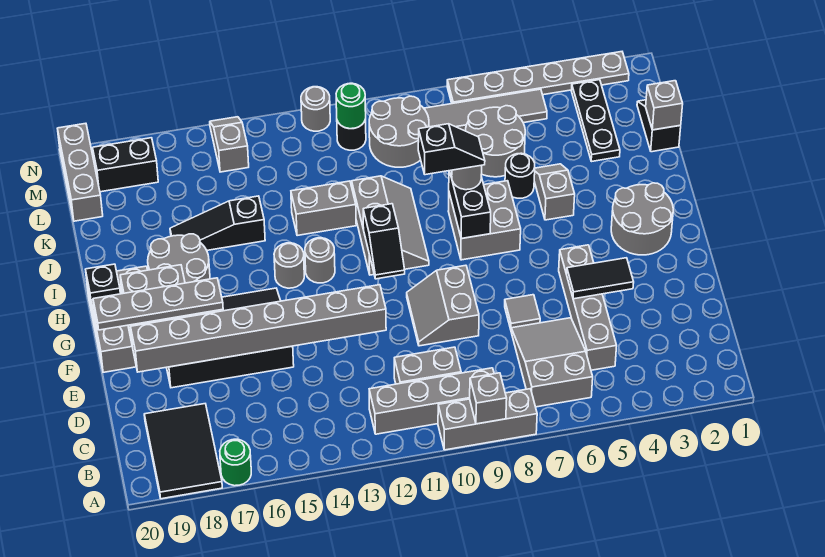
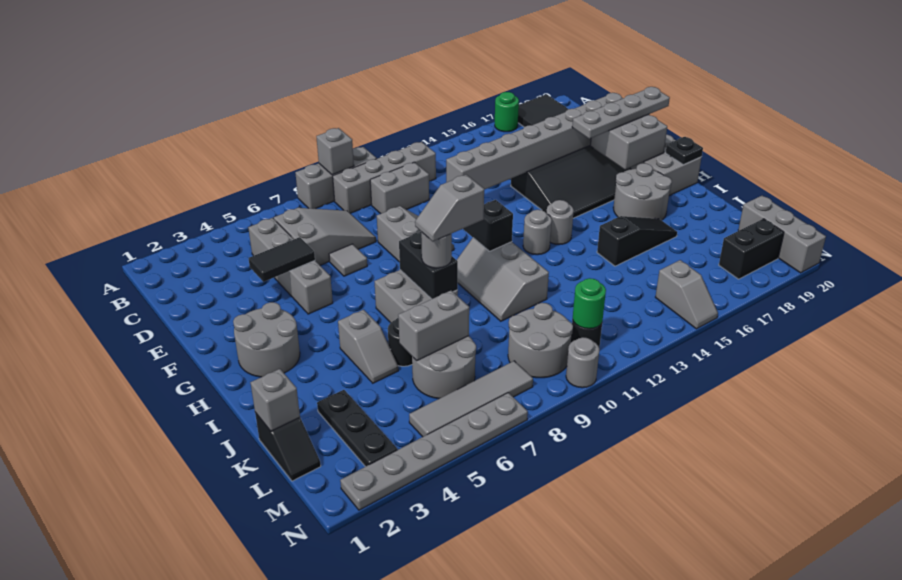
grey 2x3 slope [511,318,593,407] -> grey 2x3 slope turned to [274,208,376,266]
black 1x2 slope [418,124,485,175] -> grey 1x2 slope [415,175,484,241]
grey 1x2 brick [291,181,356,236] -> grey 1x2 brick moved to [398,291,469,361]
grey 1x1 round brick [301,87,330,131] -> grey 1x1 round brick moved to [566,337,599,388]

